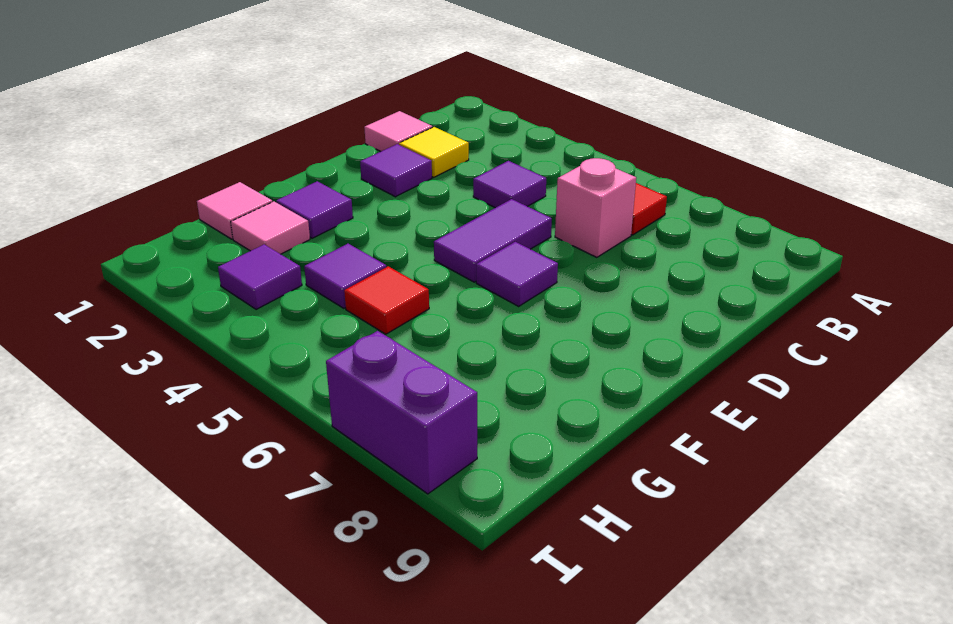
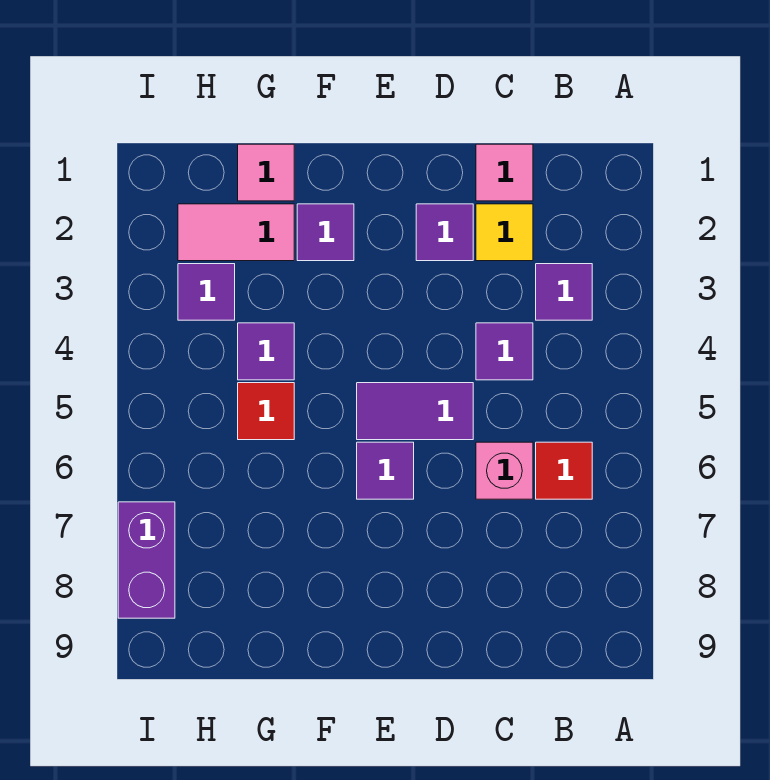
none -> purple 1x1 tile [536,264,592,320]
pink 1x1 tile [231,202,310,254] -> pink 1x2 tile [178,204,294,261]

